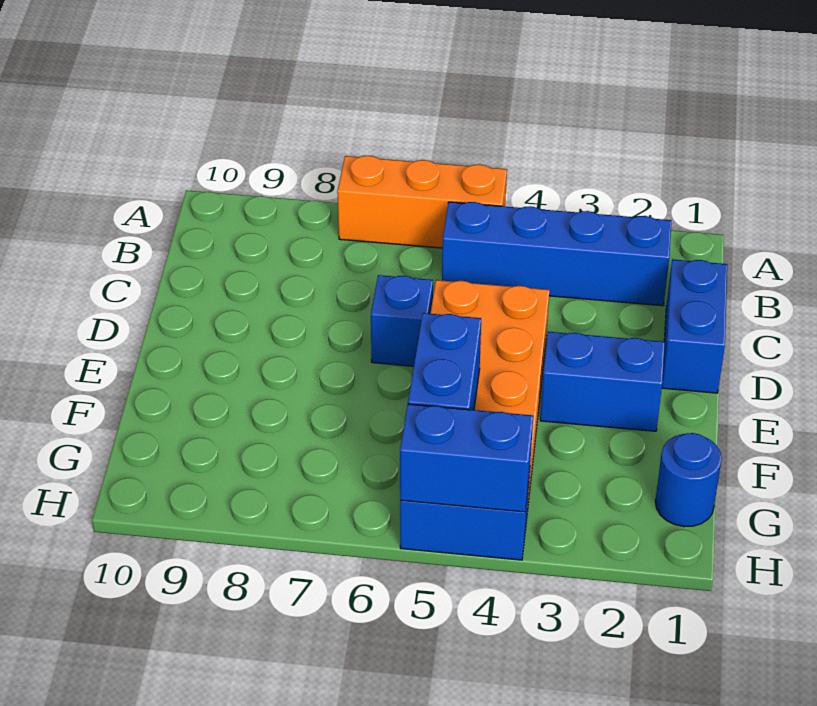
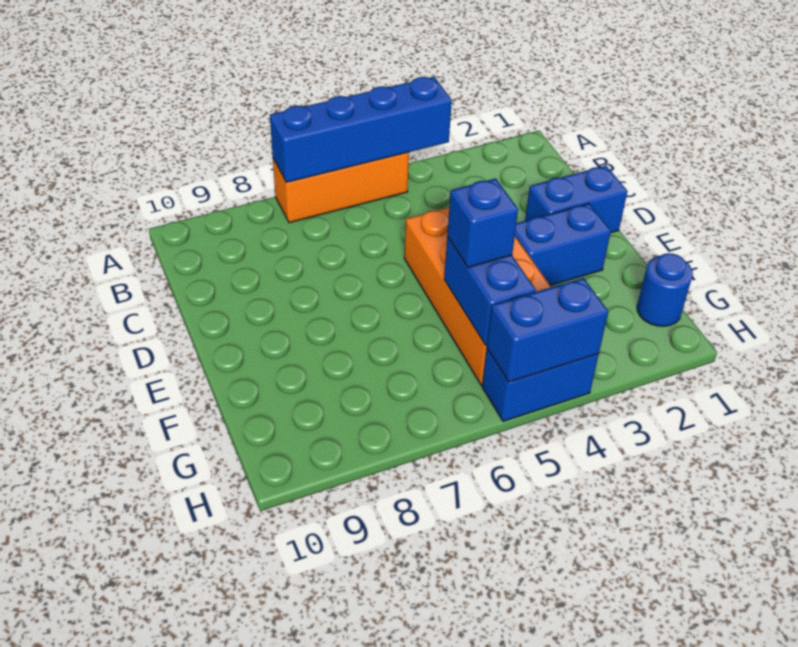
blue 1x4 brick [442,202,671,306] -> blue 1x4 brick moved to [270,77,452,182]
blue 1x2 brick [662,259,727,393] -> blue 1x2 brick turned to [525,166,627,233]
blue 1x1 brick [371,275,433,366] -> blue 1x1 brick moved to [447,178,518,268]

